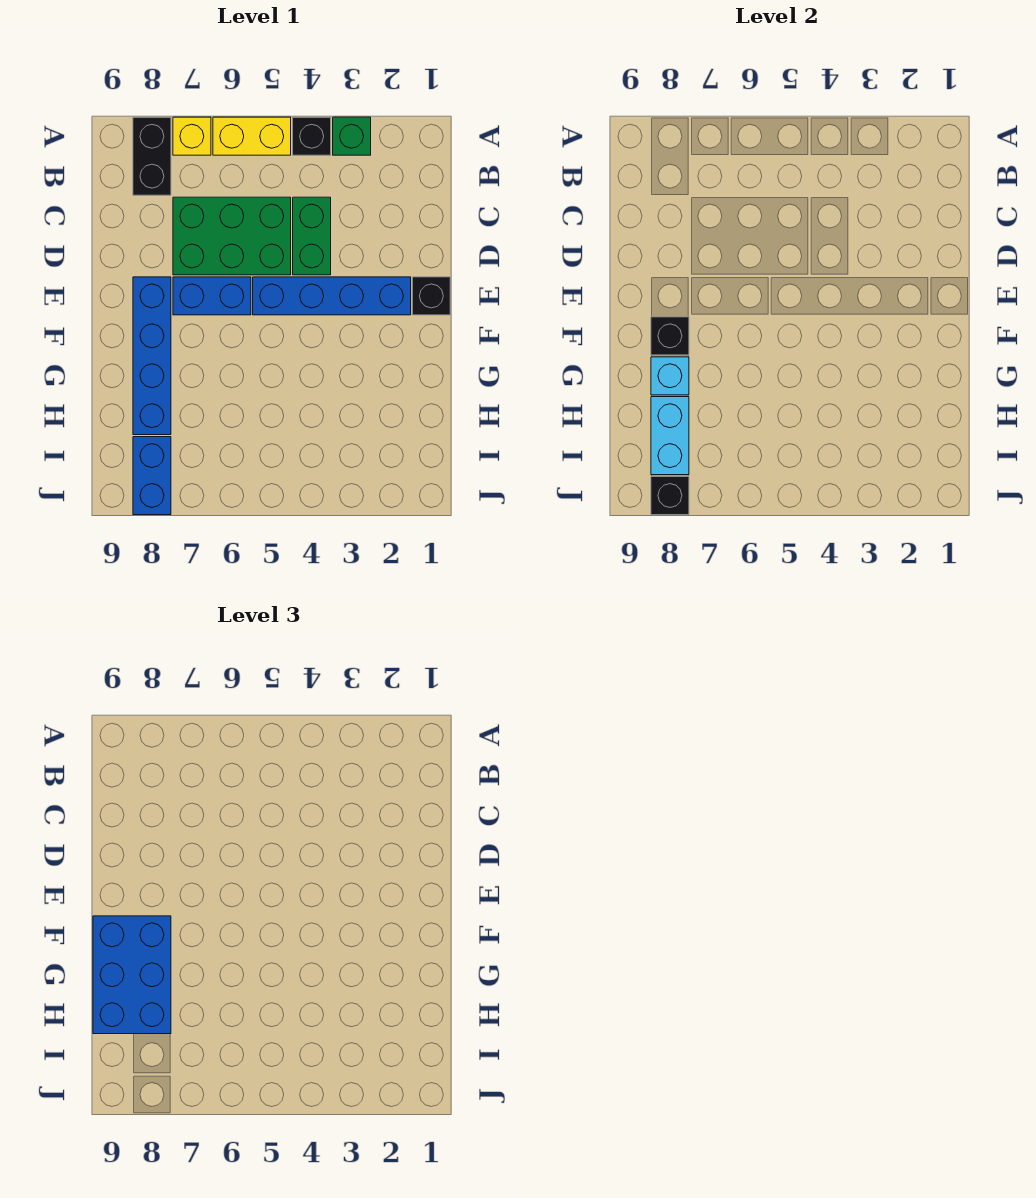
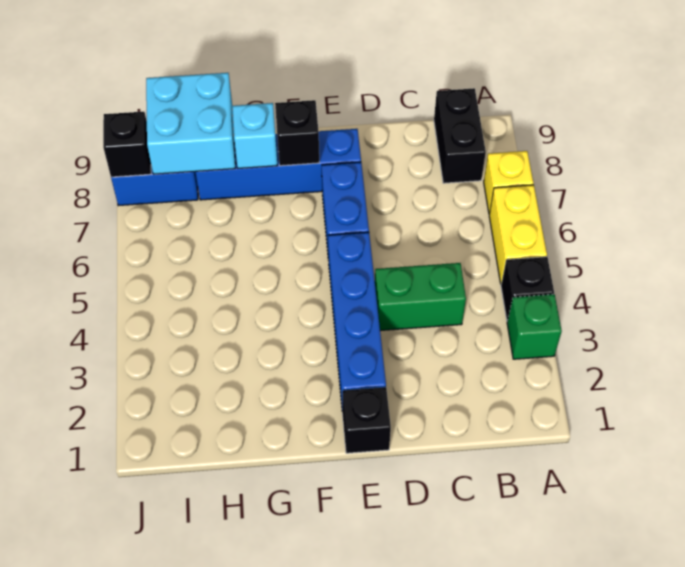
black 1x2 brick [133,117,171,195] -> black 1x2 brick turned to [434,88,486,183]
green 2x3 brick [173,197,291,275] -> none
blue 2x3 brick [93,916,171,1034] -> none
cyan 1x2 brick [651,397,689,475] -> cyan 2x2 brick [146,73,235,174]

